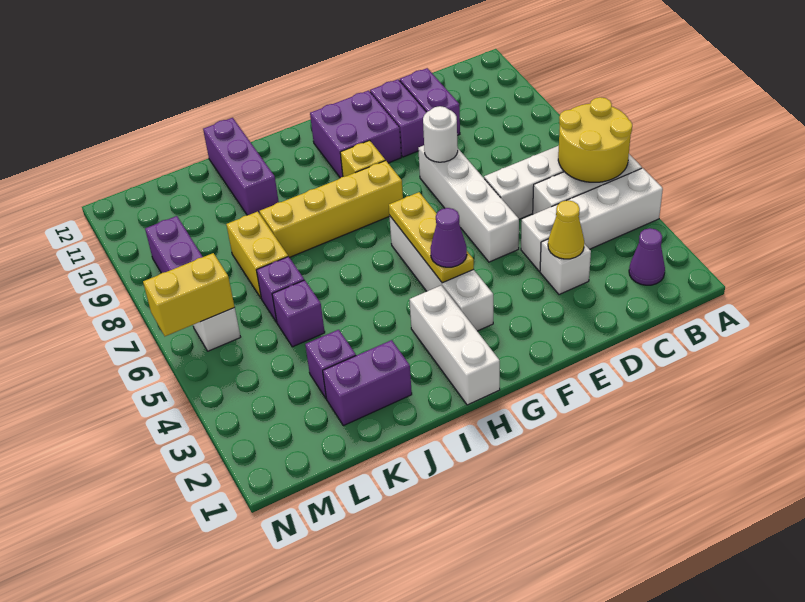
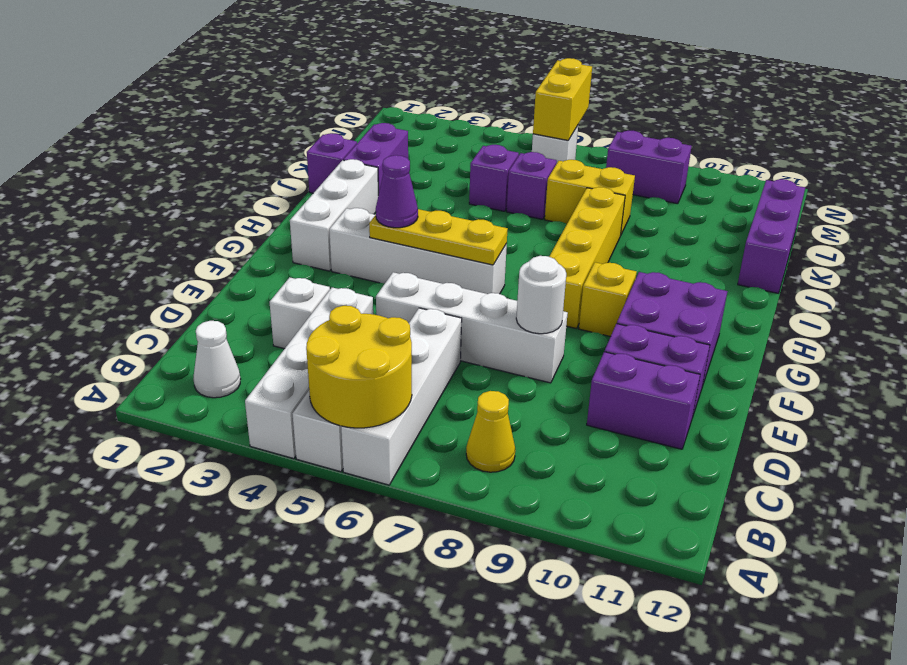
purple 1x1 cone [629,228,665,285] -> white 1x1 cone [193,321,241,398]
yellow 1x1 cone [548,200,584,259] -> yellow 1x1 cone moved to [466,391,515,472]
white 1x3 brick [409,285,500,405] -> white 1x3 brick turned to [290,159,378,271]
purple 1x3 brick [203,118,279,215] -> purple 1x3 brick turned to [738,179,805,293]
purple 1x1 brick [305,330,356,398] -> purple 1x1 brick moved to [307,133,357,193]

